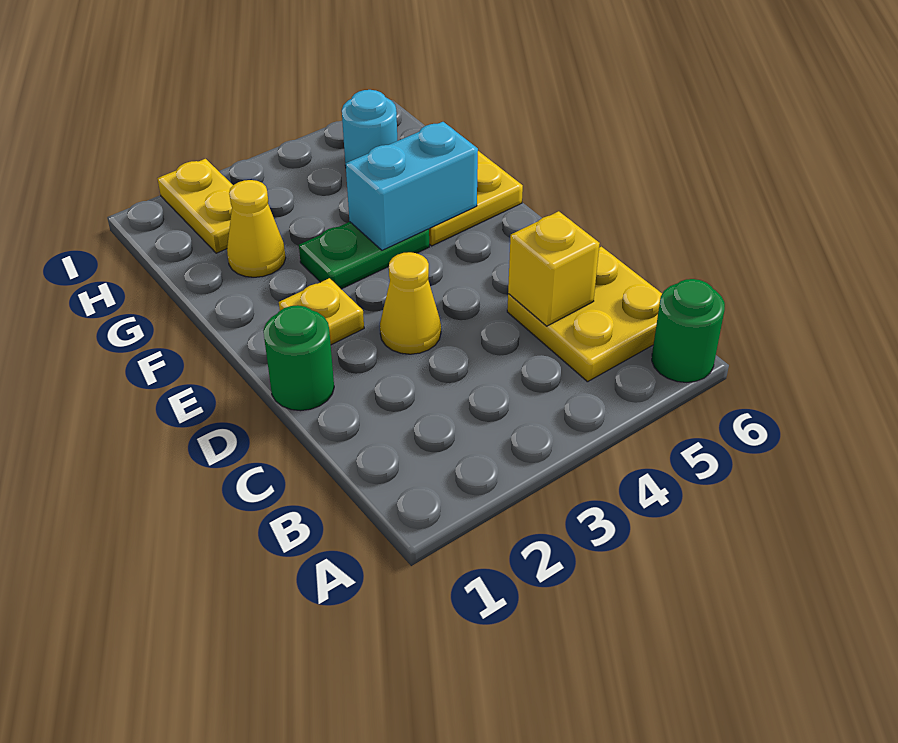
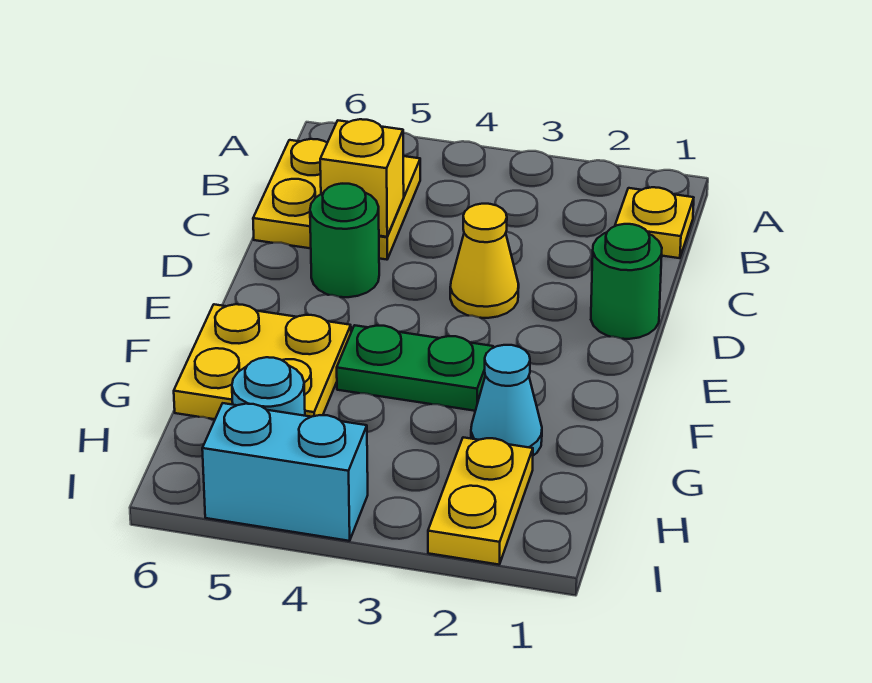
green 1x1 round brick [652,279,725,382] -> green 1x1 round brick moved to [310,184,379,297]
yellow 1x1 plate [279,278,364,345] -> yellow 1x1 plate moved to [615,187,694,258]
cyan 1x2 brick [346,122,478,250] -> cyan 1x2 brick moved to [202,403,368,541]
yellow 1x1 cone [227,180,286,277] -> cyan 1x1 cone [471,345,542,455]

